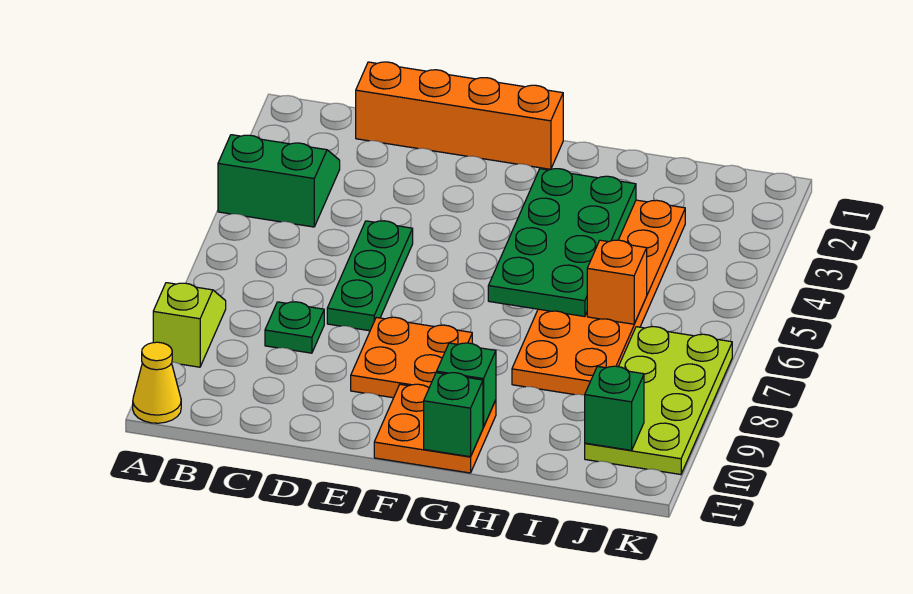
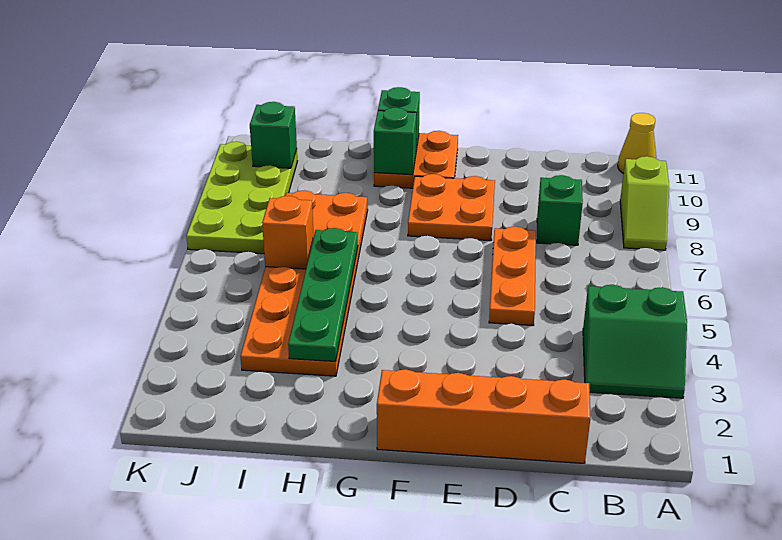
green 1x1 plate [265,302,324,353] -> green 1x1 brick [537,175,583,245]
green 1x3 plate [327,221,413,331] -> orange 1x3 plate [489,226,536,325]
green 2x4 plate [488,169,636,317] -> green 1x4 plate [288,228,358,362]

